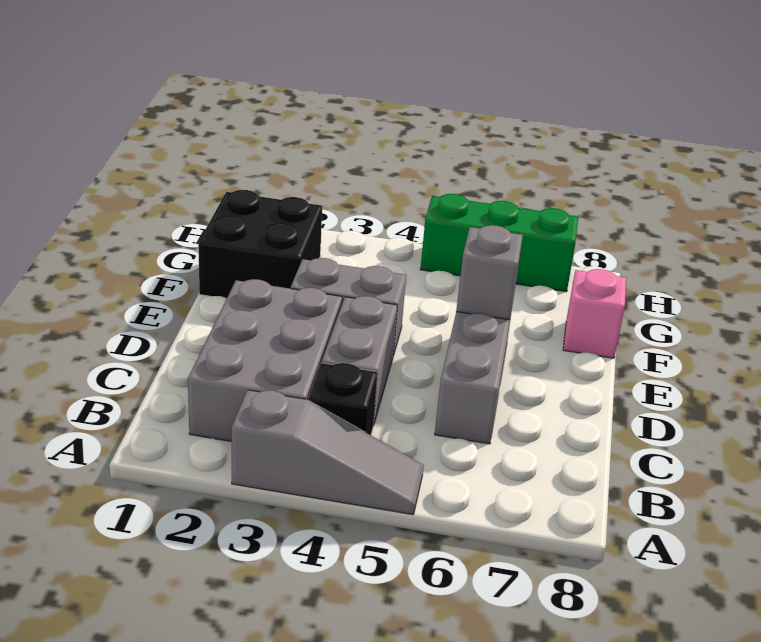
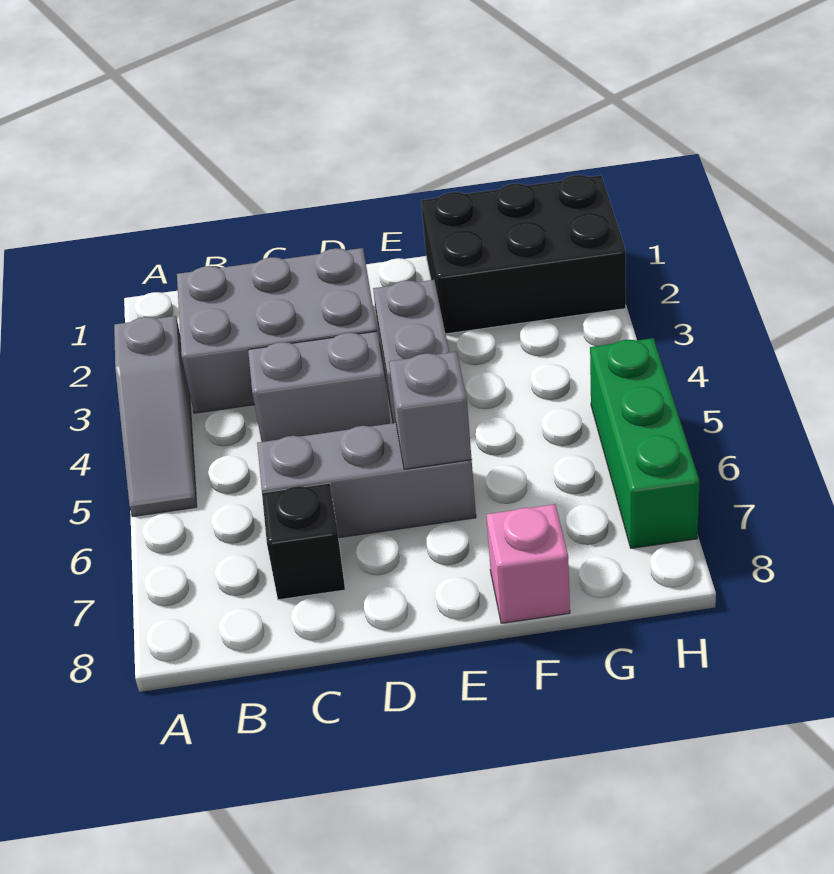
black 1x1 brick [309,363,378,435] -> black 1x1 brick moved to [262,483,345,600]
black 2x2 brick [198,190,322,298] -> black 2x3 brick [421,175,626,334]

